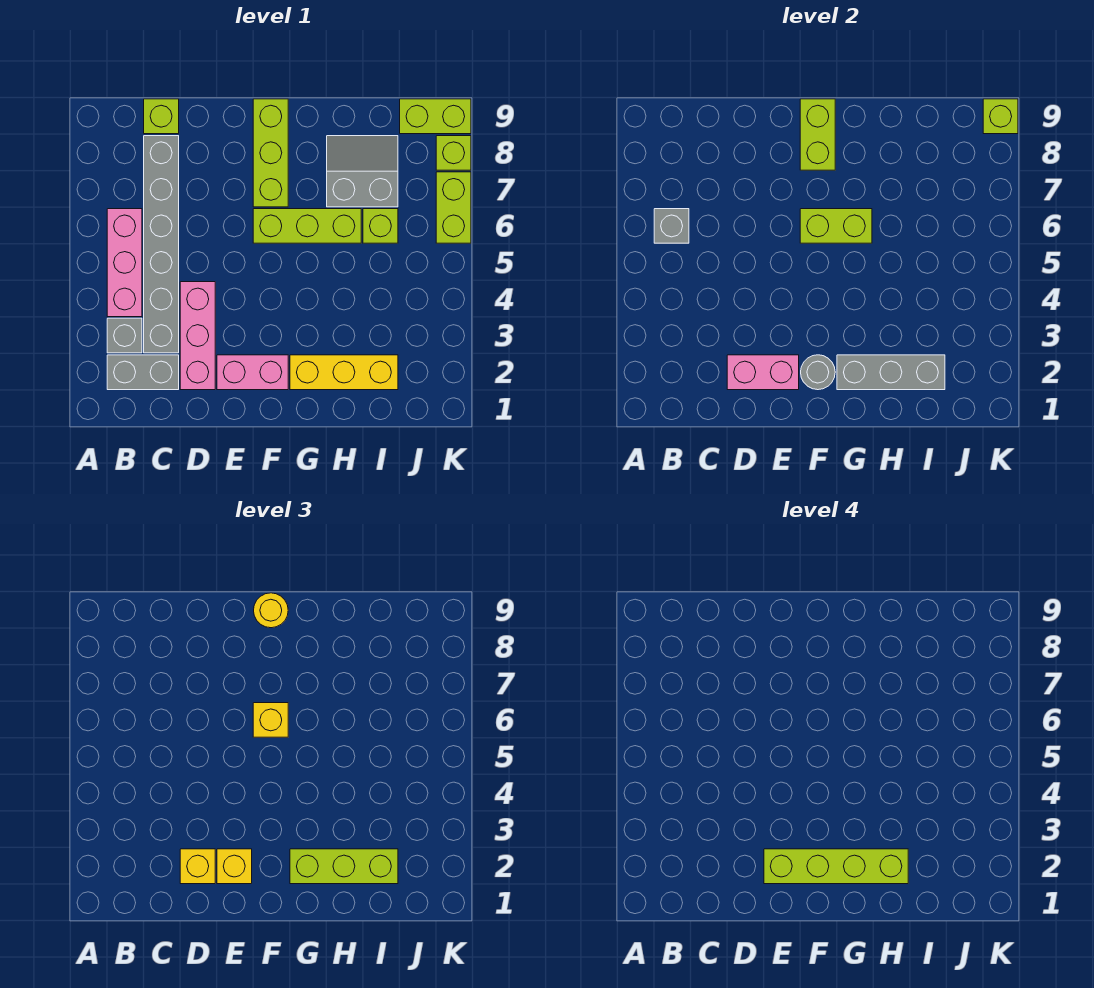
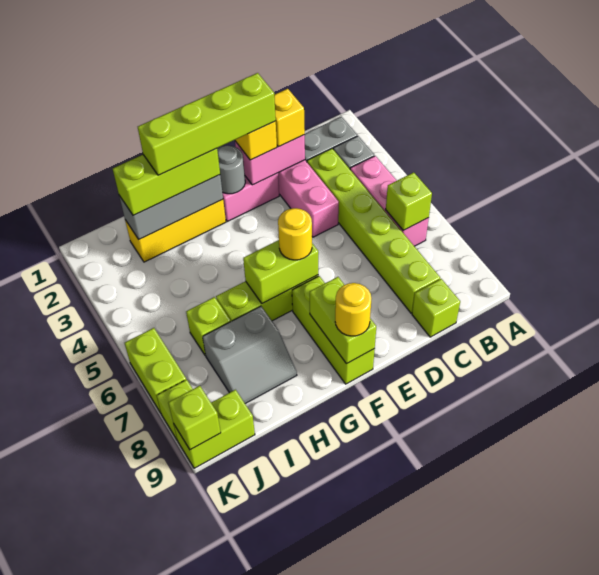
grey 1x1 brick [654,209,689,243] -> lime 1x1 brick [386,172,432,230]
grey 1x6 brick [144,136,179,353] -> lime 1x6 brick [307,149,440,313]
yellow 1x1 brick [253,703,288,737] -> yellow 1x1 round brick [278,208,312,260]

